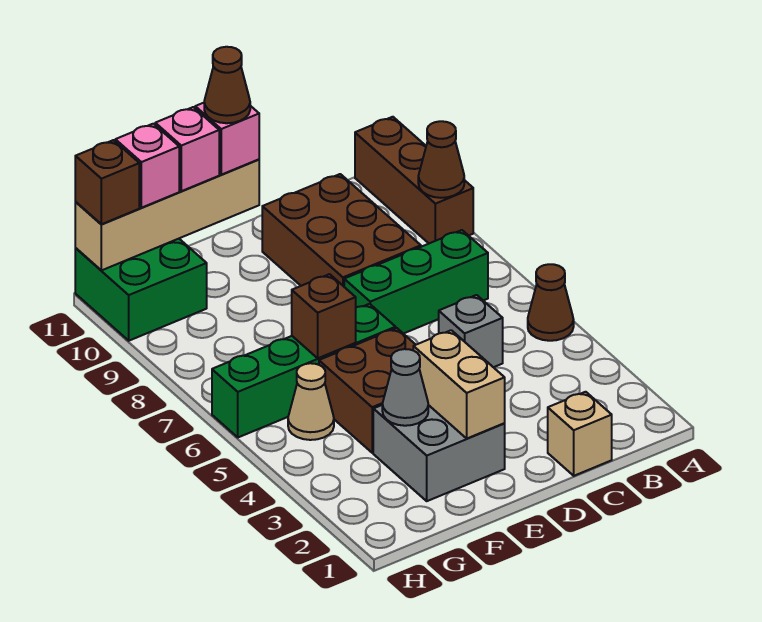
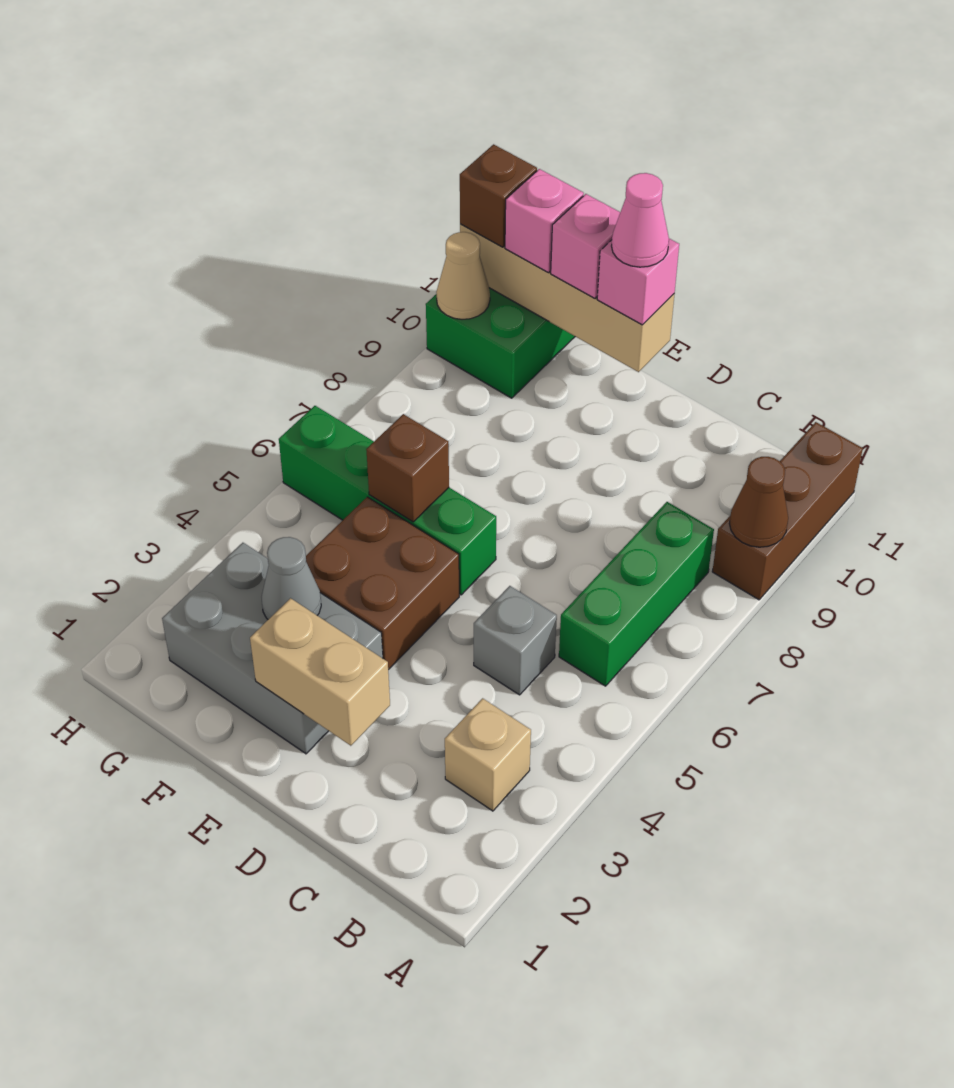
brown 1x1 cone [528,264,574,341] -> none
green 1x3 brick [344,230,488,334] -> green 1x3 brick turned to [559,502,714,686]
tan 1x1 brick [548,392,612,476] -> tan 1x1 brick moved to [445,698,531,811]
brown 2x3 brick [262,174,421,286] -> none
grey 2x2 brick [373,405,505,501] -> grey 2x3 brick [162,543,383,754]
tan 1x2 brick [413,330,505,438] -> tan 1x2 brick turned to [250,598,390,746]
brown 1x1 cone [204,47,250,123] -> pink 1x1 cone [612,173,669,267]
tan 1x1 cone [288,363,334,440] -> tan 1x1 cone moved to [436,232,490,319]

